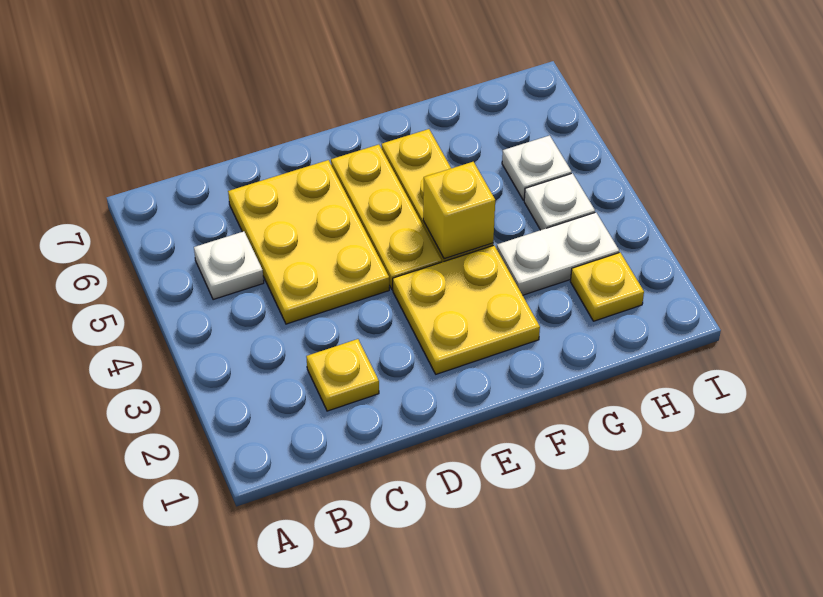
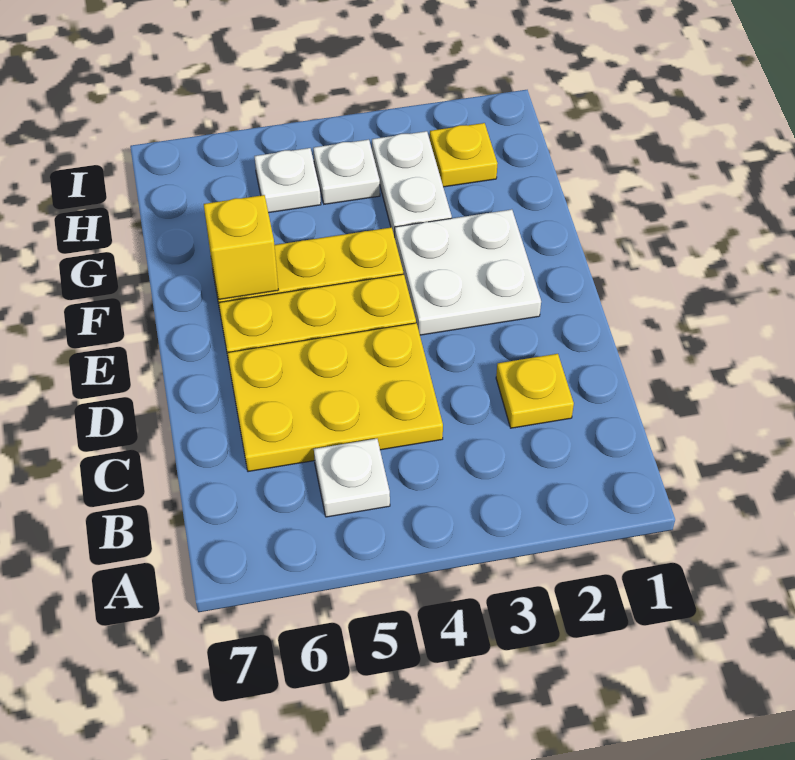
yellow 2x2 plate [393,245,540,374] -> white 2x2 plate [395,209,541,335]
yellow 1x1 brick [423,162,495,259] -> yellow 1x1 brick moved to [204,195,278,300]

